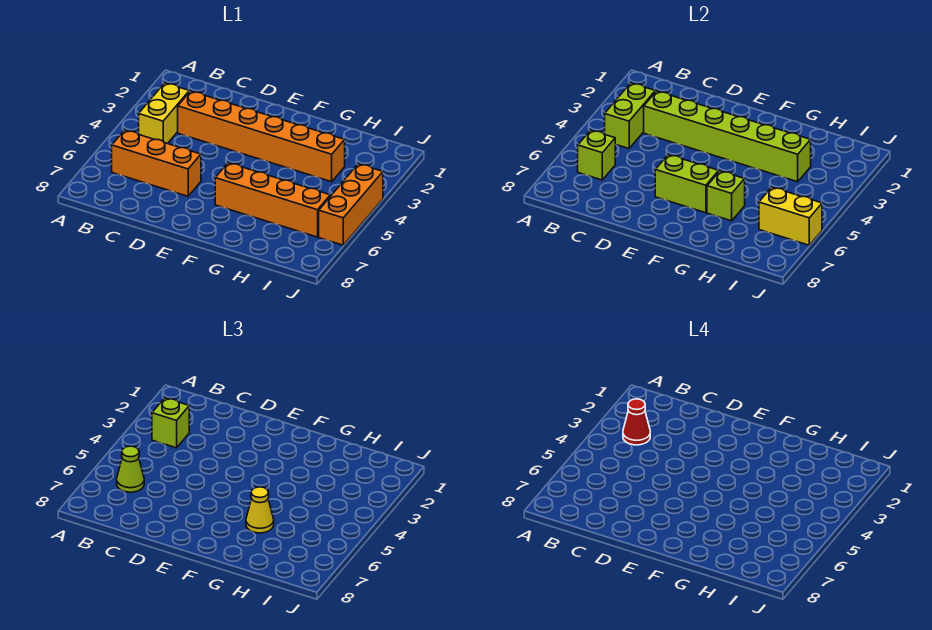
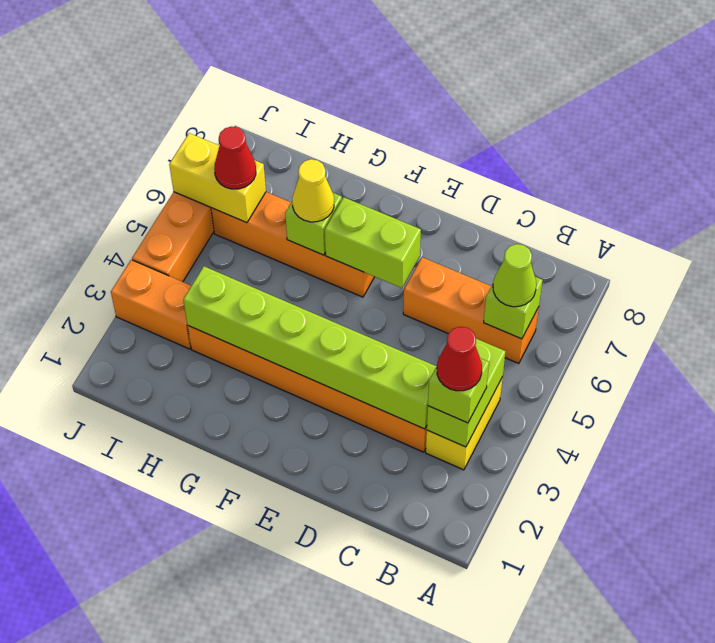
none -> orange 1x2 brick [111,260,191,349]
none -> red 1x1 cone [214,127,256,189]

